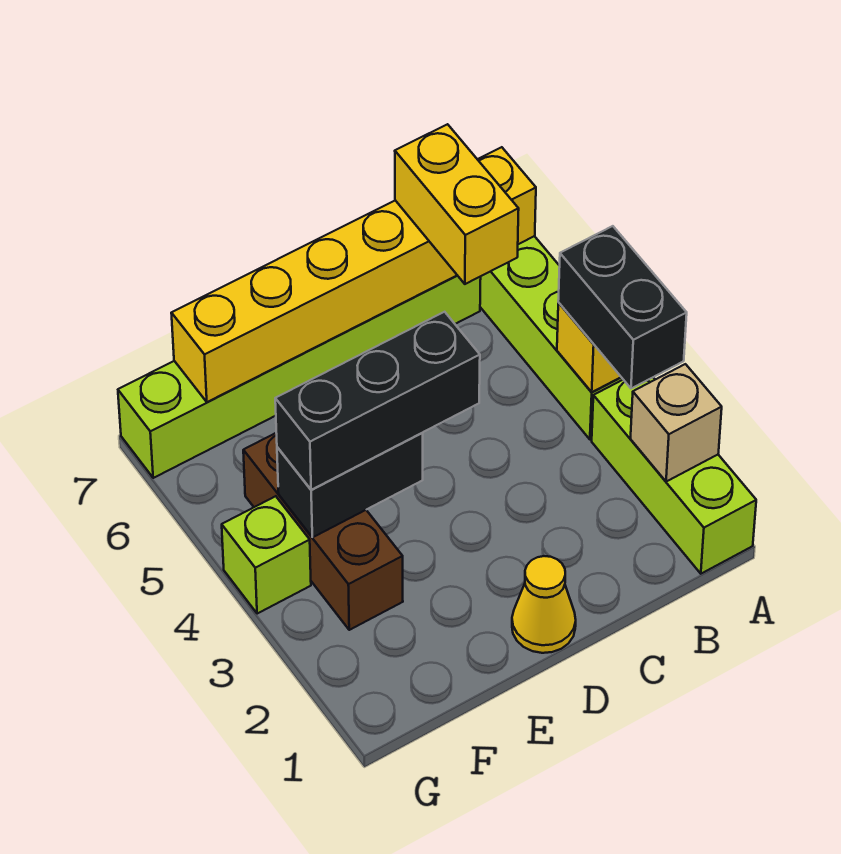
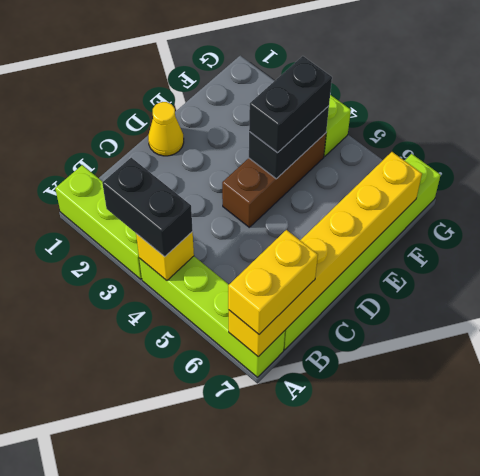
tan 1x1 brick [631,364,722,482] -> none
yellow 1x2 brick [395,124,519,284] -> yellow 1x2 brick turned to [228,230,318,334]
black 1x3 brick [275,312,480,490] -> black 1x2 brick [249,56,332,153]
brown 1x3 brick [243,433,403,630] -> brown 1x3 brick turned to [222,133,326,227]

